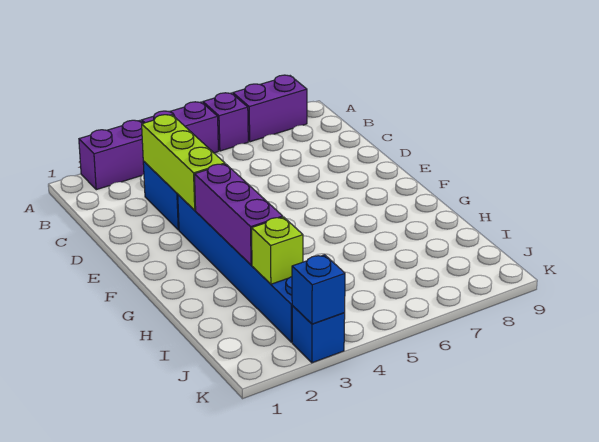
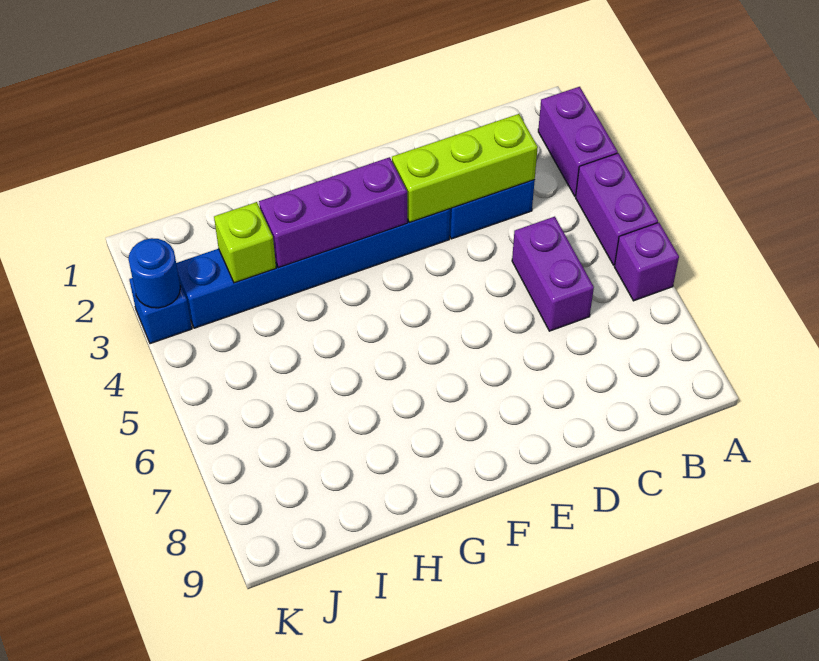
purple 1x2 brick [233,75,307,142] -> purple 1x2 brick moved to [512,217,594,331]
blue 1x1 brick [292,255,345,324] -> blue 1x1 round brick [128,238,181,308]

